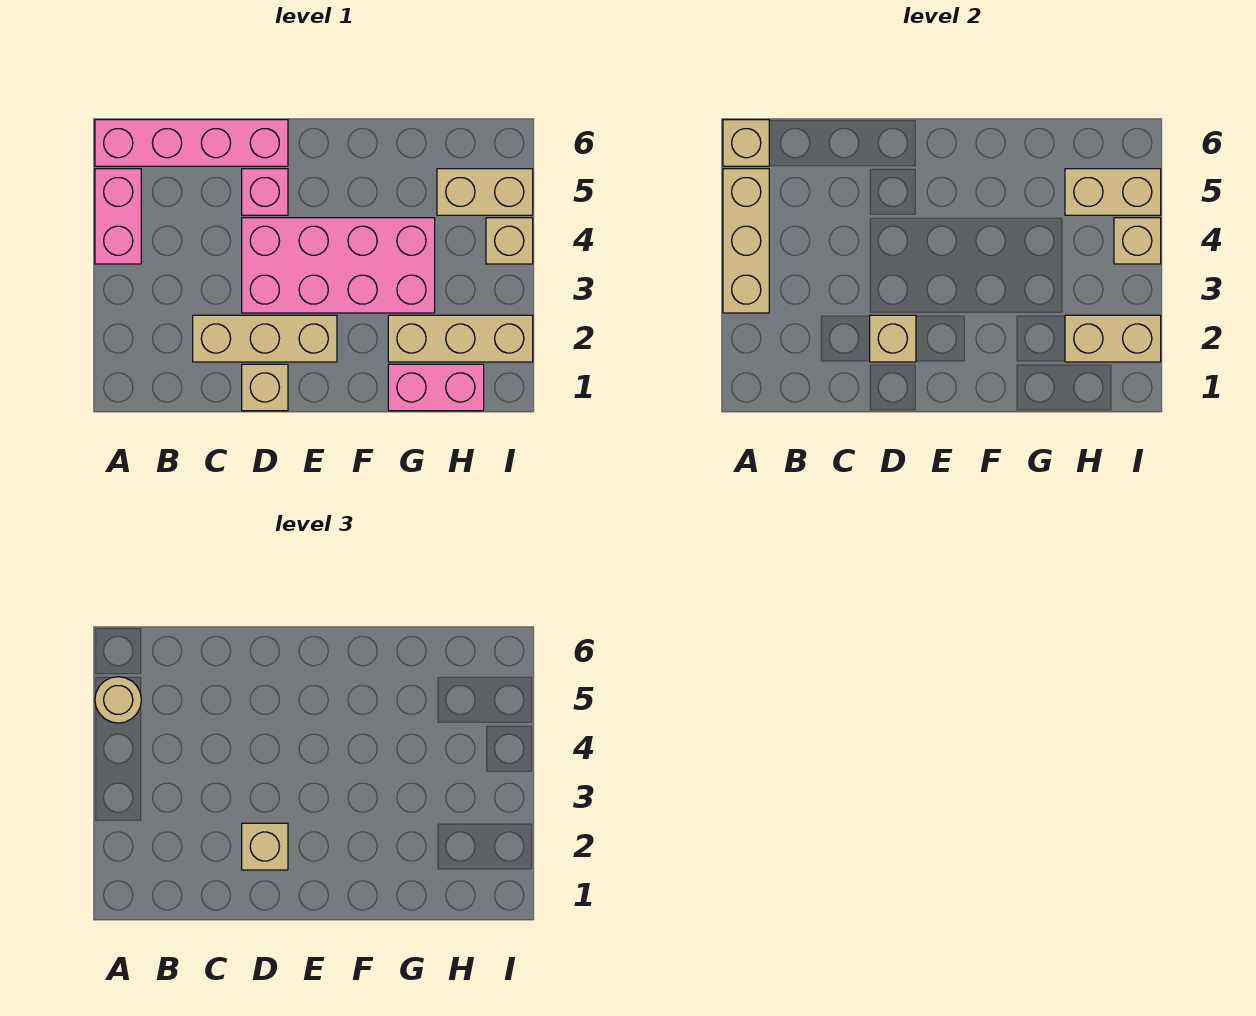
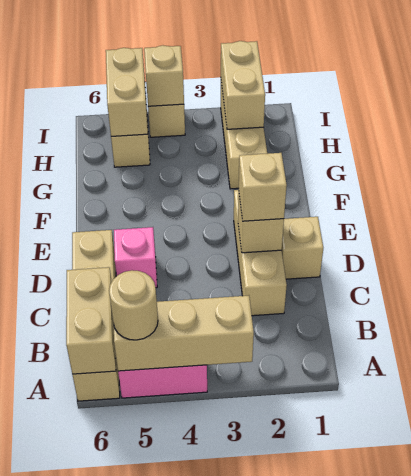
pink 1x4 brick [95,120,288,166] -> tan 1x4 brick [72,230,120,401]
tan 1x1 brick [723,120,769,166] -> tan 1x2 brick [66,267,116,374]
pink 2x4 brick [242,218,435,313] -> none
pink 1x2 brick [388,364,484,411] -> none

